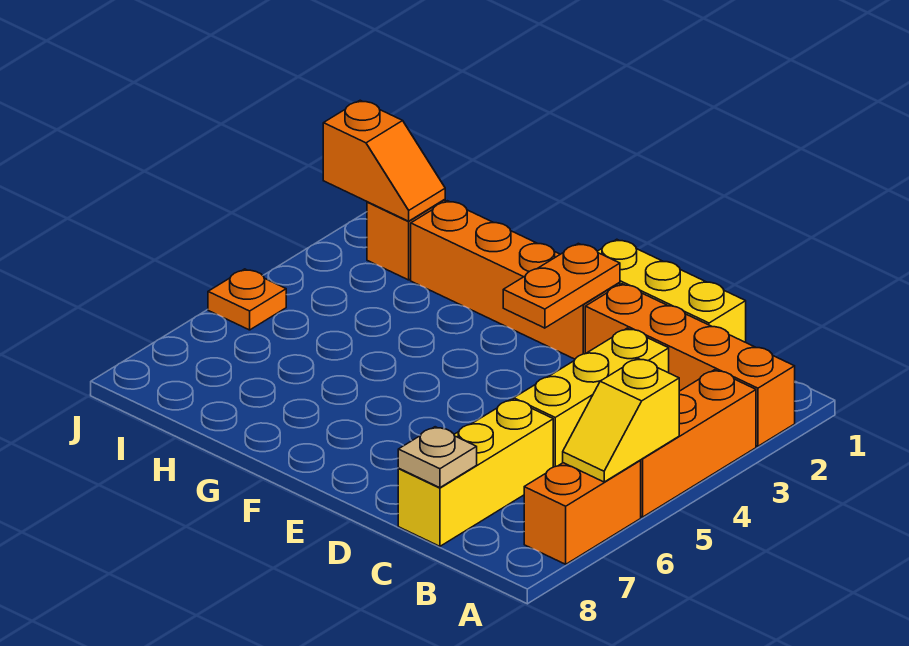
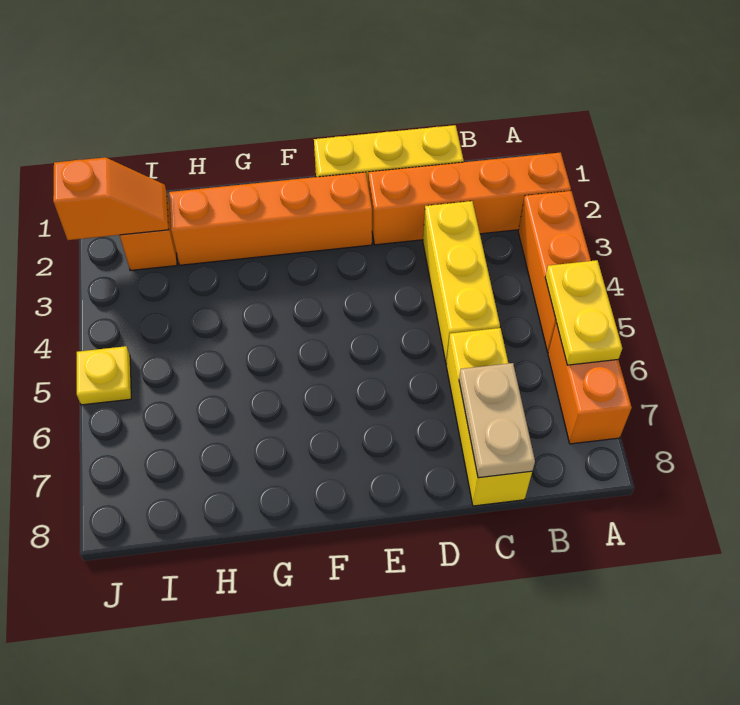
yellow 1x2 slope [563,358,679,482] -> yellow 1x2 plate [545,260,622,365]
tan 1x1 plate [398,427,477,488] -> tan 1x2 plate [459,363,535,478]
orange 1x2 plate [503,243,620,328] -> none
orange 1x1 plate [208,269,286,330] -> yellow 1x1 plate [77,346,131,405]

